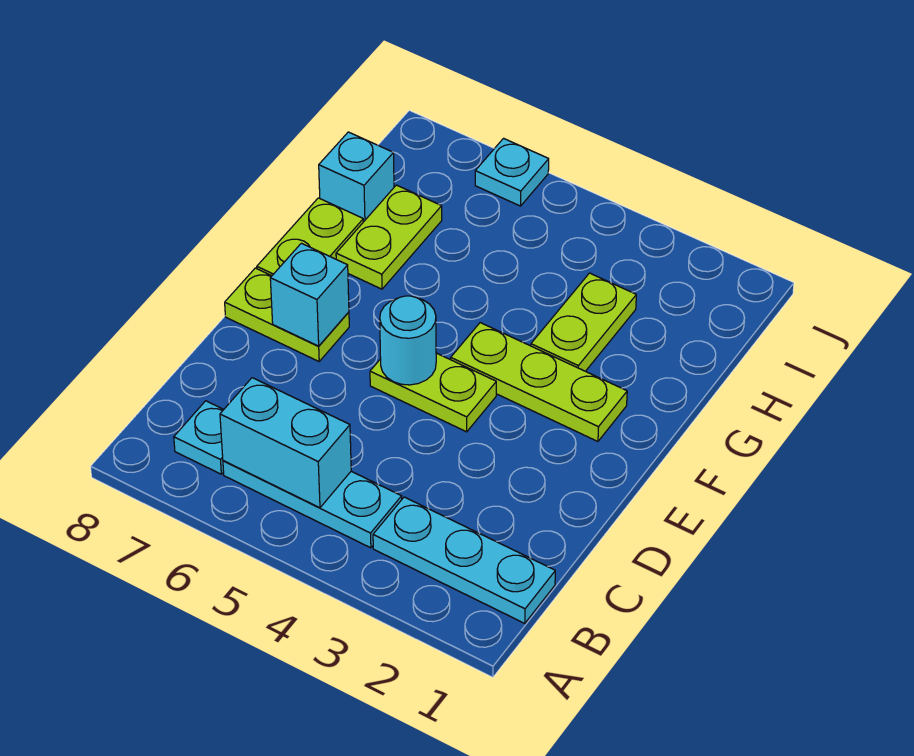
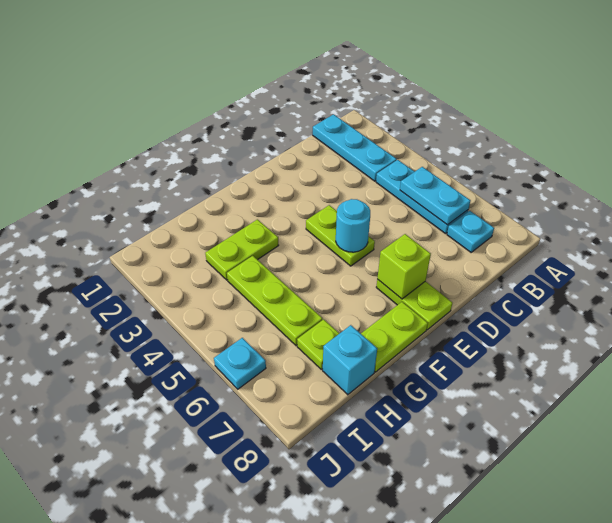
cyan 1x2 brick [220,378,351,508] -> cyan 1x2 plate [400,167,470,225]
cyan 1x1 brick [270,243,349,346] -> lime 1x1 brick [377,234,431,299]
lime 1x3 plate [451,323,627,441] -> lime 1x3 plate moved to [227,256,322,346]
lime 1x2 plate [336,185,442,289] -> lime 1x1 plate [297,319,340,369]

